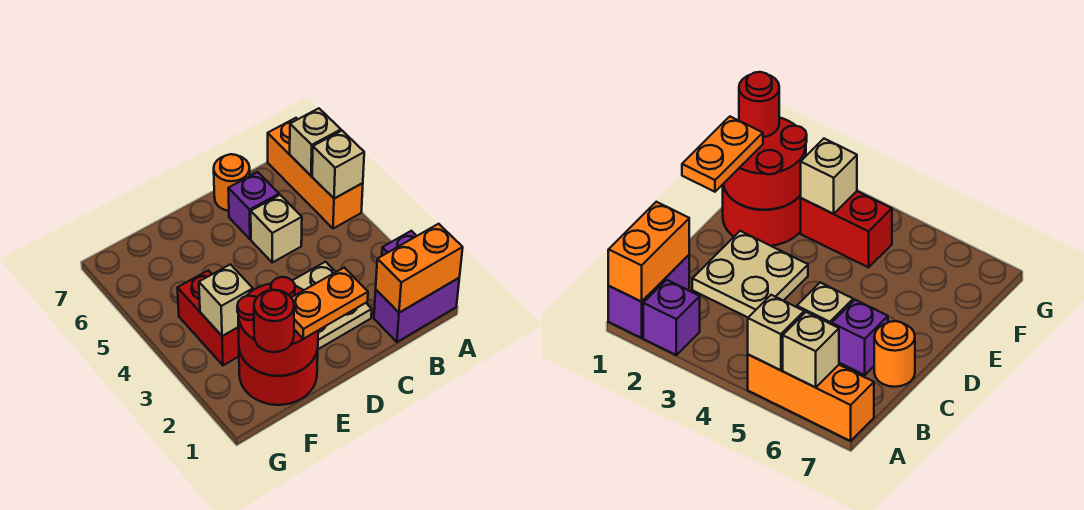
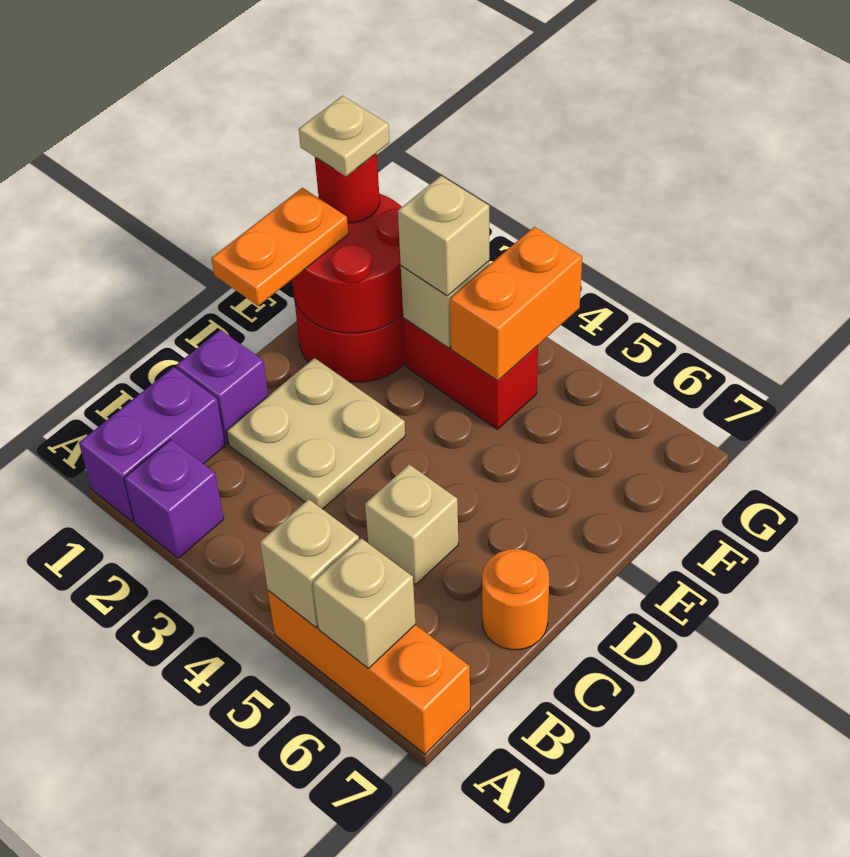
orange 1x2 brick [376,224,463,313] -> orange 1x2 brick moved to [450,227,582,381]
purple 1x1 brick [228,172,279,239] -> purple 1x1 brick moved to [176,330,268,444]
none -> tan 1x1 plate [299,96,389,176]
none -> tan 1x1 brick [398,176,489,296]

